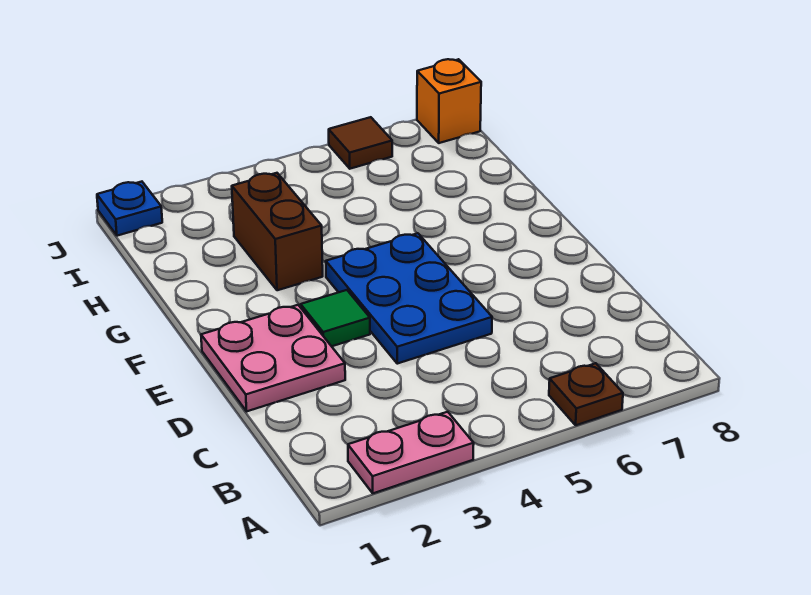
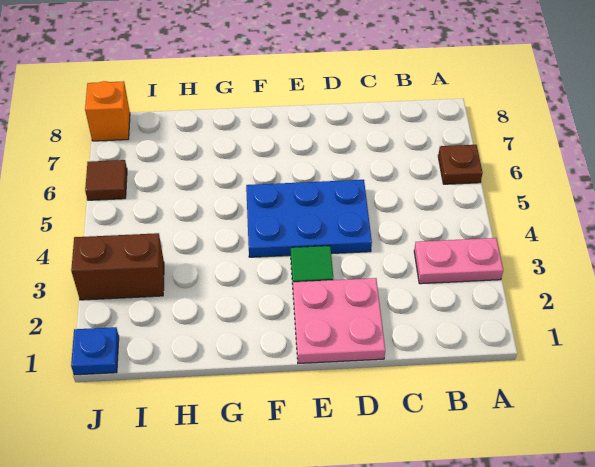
pink 1x2 plate [348,412,474,493] -> pink 1x2 plate turned to [414,238,503,284]
brown 1x2 brick [232,173,323,290] -> brown 1x2 brick moved to [71,233,164,300]

